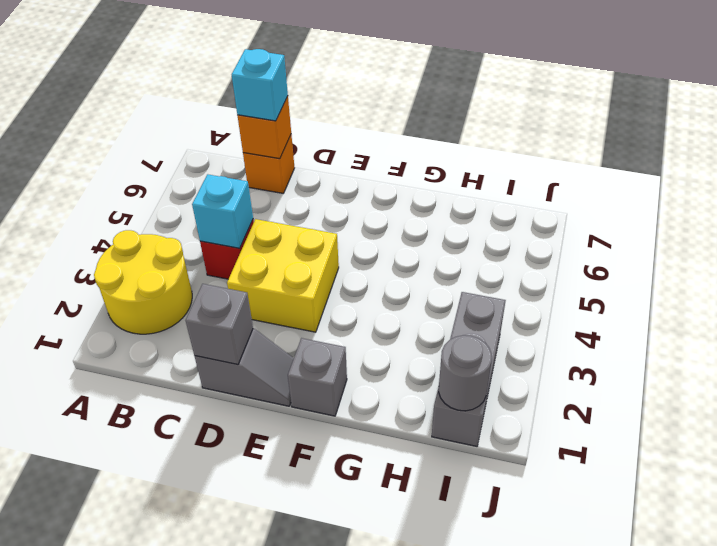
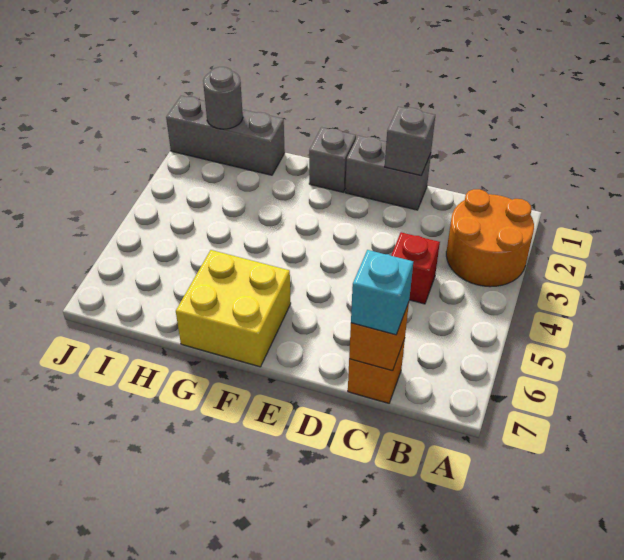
yellow 2x2 round brick [94,230,192,334] -> orange 2x2 round brick [446,189,534,287]
cyan 1x1 brick [192,174,253,248] -> none
grey 1x2 slope [195,328,294,406] -> grey 1x2 brick [345,136,431,210]
yellow 2x2 brick [227,219,339,332] -> yellow 2x2 brick moved to [176,250,291,367]
grey 1x3 brick [432,292,506,446] -> grey 1x3 brick turned to [166,96,285,175]

